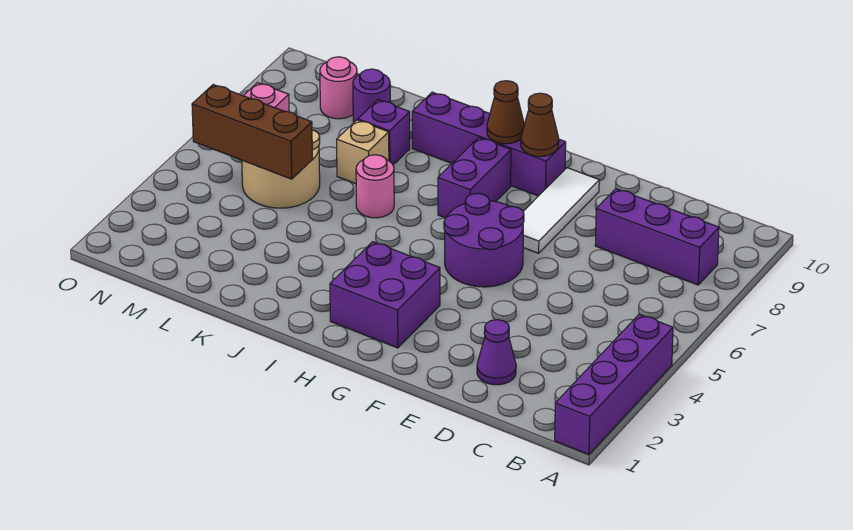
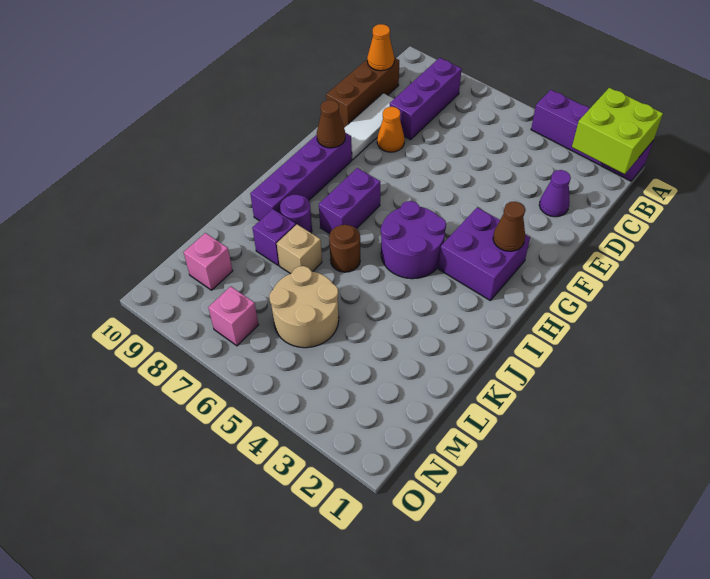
none -> lime 2x2 brick [572,88,663,174]
none -> orange 1x1 cone [367,24,394,71]
none -> orange 1x1 cone [377,107,405,152]
purple 2x2 round brick [444,193,524,287] -> purple 2x2 round brick moved to [381,201,446,279]
white 1x3 tile [523,168,599,253] -> white 1x3 tile turned to [344,93,393,160]
purple 1x2 brick [438,138,511,218] -> purple 1x2 brick turned to [319,168,380,234]
brown 1x1 cone [487,81,524,144] -> brown 1x1 cone moved to [493,202,525,251]
pink 1x1 round brick [356,155,394,218] -> brown 1x1 round brick [329,225,360,272]
brown 1x3 brick [192,85,312,179] -> brown 1x3 brick moved to [326,58,399,128]
purple 1x1 round brick [353,69,390,122] -> purple 1x1 round brick moved to [280,194,312,233]
pink 1x1 round brick [320,57,357,119] -> pink 1x1 brick [184,233,233,290]

